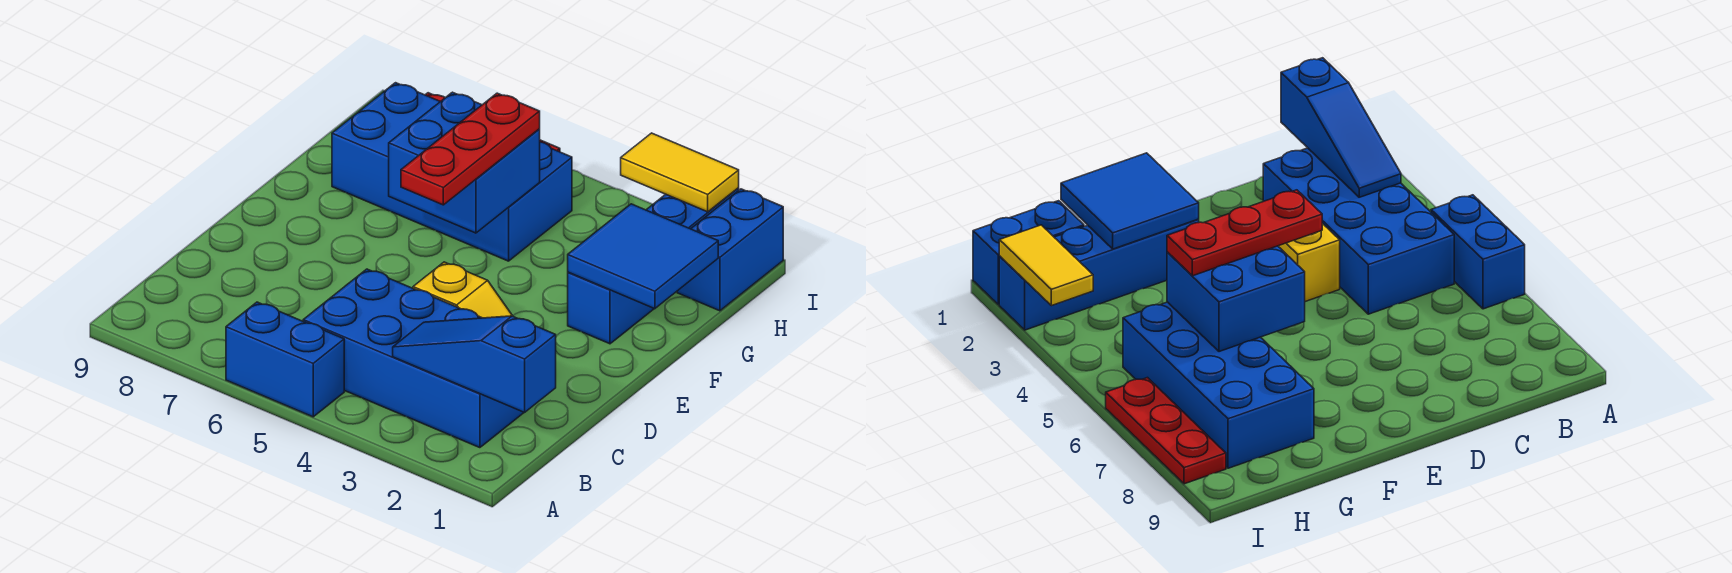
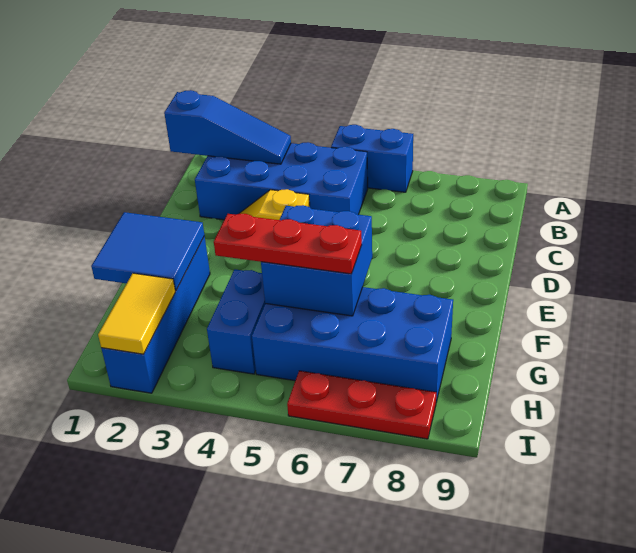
red 1x3 plate [401,93,540,205] -> red 1x3 plate turned to [214,214,362,274]
blue 1x2 brick [677,189,783,311] -> blue 1x2 brick moved to [207,270,265,374]
yellow 1x2 tile [621,133,739,212] -> yellow 1x2 tile turned to [98,273,175,354]

